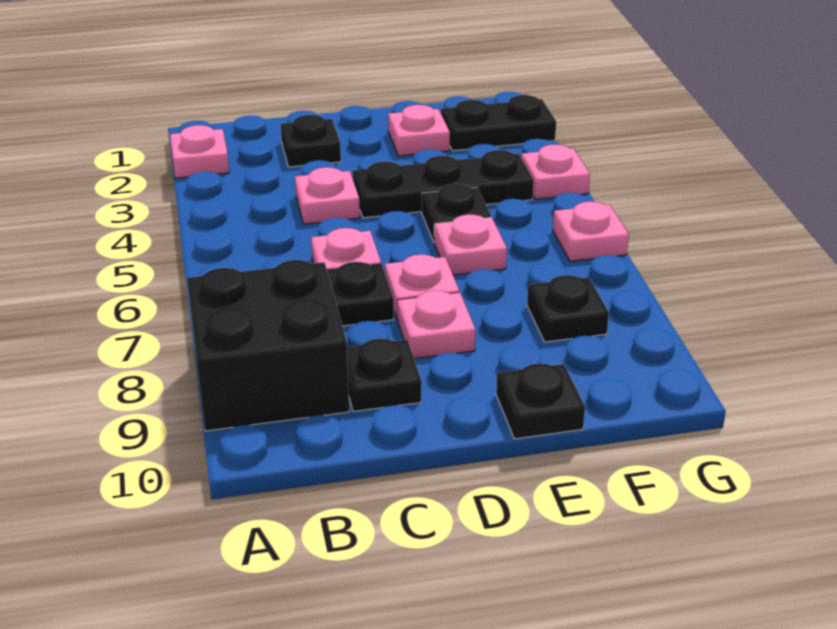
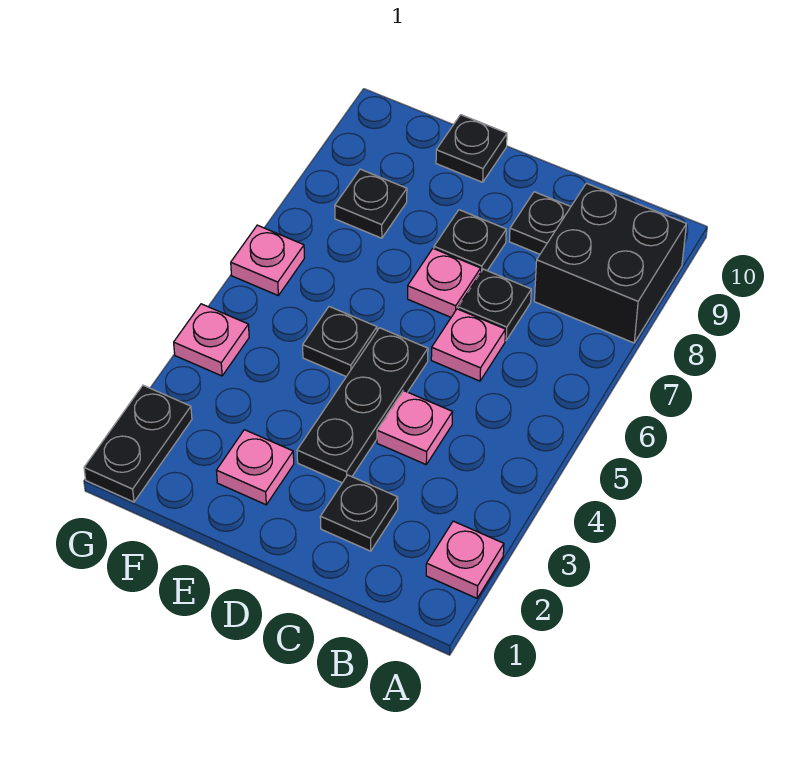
black 1x3 plate [353,150,534,218] -> black 1x3 plate turned to [297,328,428,483]
pink 1x1 plate [397,291,475,359] -> black 1x1 plate [434,210,506,271]
pink 1x1 plate [434,214,507,275] -> none
black 1x2 plate [441,95,556,151] -> black 1x2 plate turned to [84,385,192,502]

